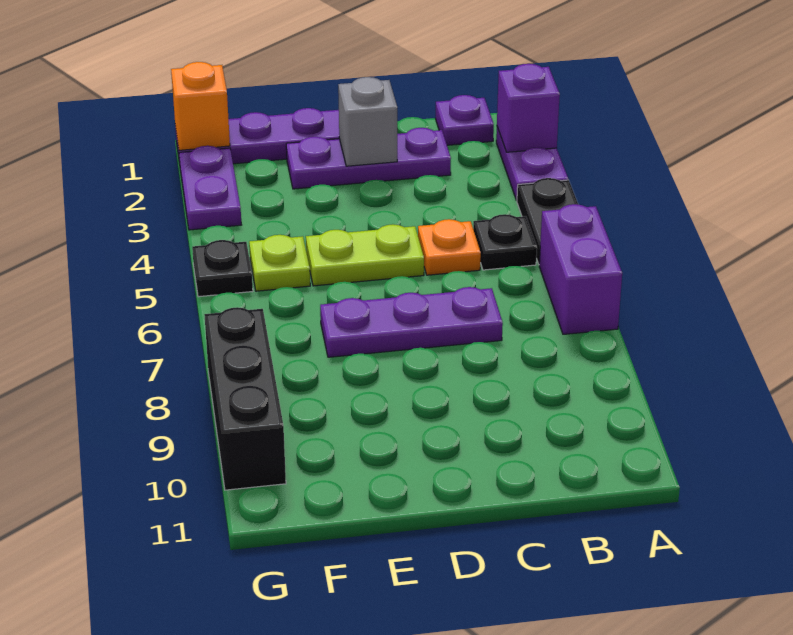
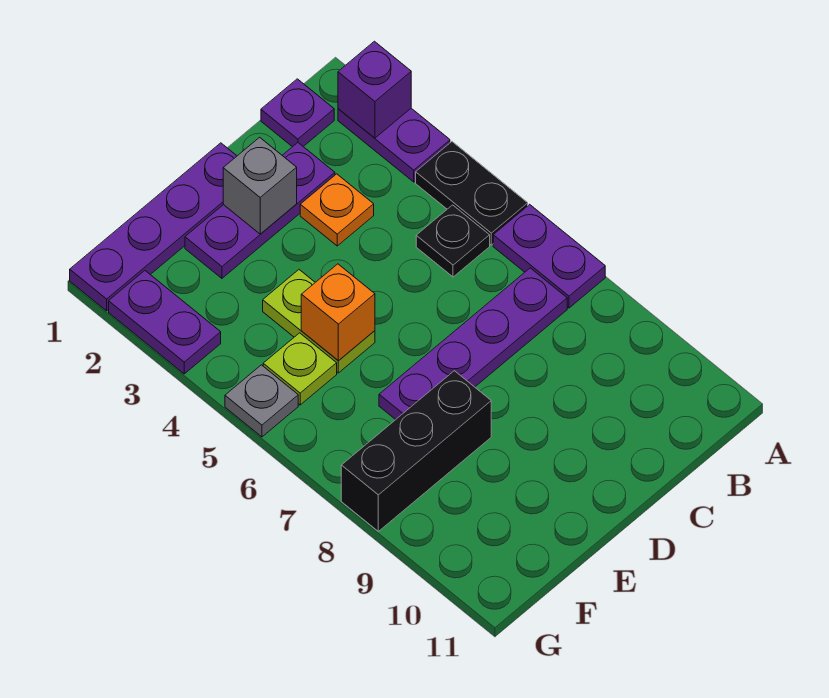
purple 1x2 brick [539,204,622,334] -> purple 1x2 plate [493,204,605,308]
orange 1x1 plate [418,219,481,275] -> orange 1x1 plate moved to [300,174,374,246]
purple 1x3 plate [320,287,503,357] -> purple 1x4 plate [379,268,567,420]
lime 1x2 plate [306,224,424,286] -> lime 1x2 plate turned to [263,270,375,373]
orange 1x1 brick [171,62,230,150] -> orange 1x1 brick moved to [301,264,375,361]
black 1x1 plate [192,240,253,297] -> grey 1x1 plate [225,365,298,437]
black 1x3 brick [204,307,286,490] -> black 1x3 brick turned to [341,371,491,531]

